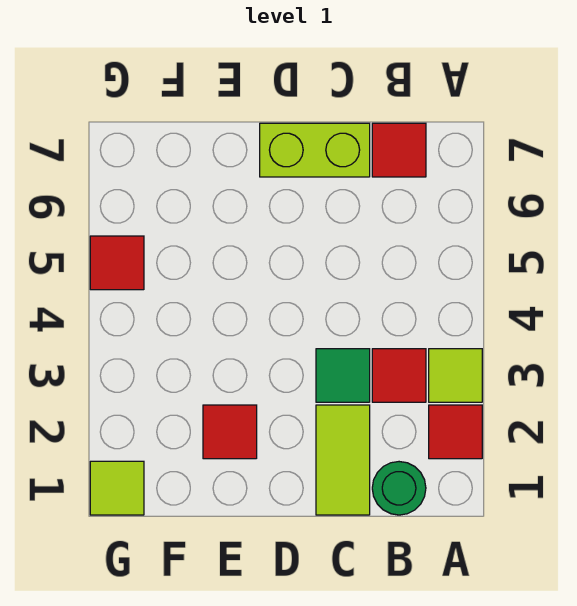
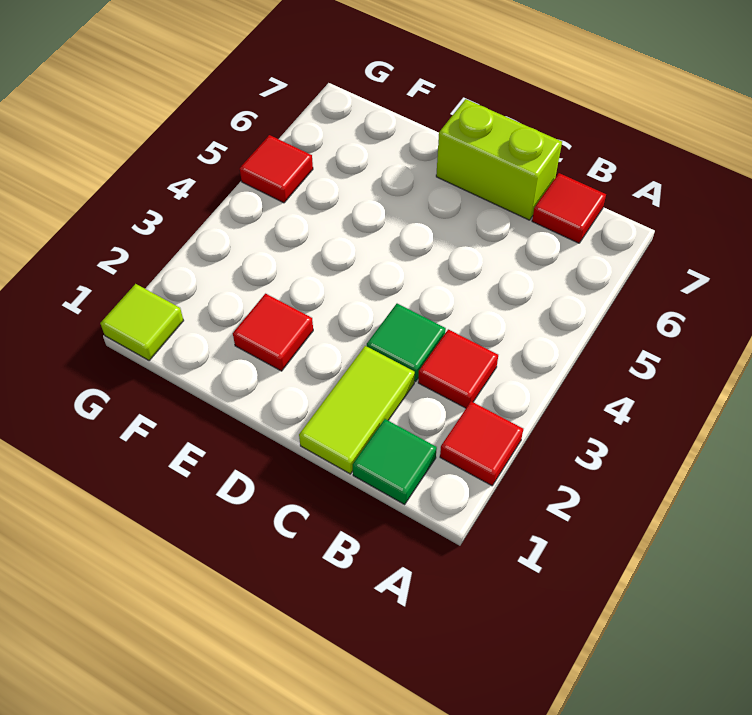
lime 1x1 tile [429,349,482,402] -> none
green 1x1 round brick [372,462,426,515] -> green 1x1 tile [353,419,437,504]

